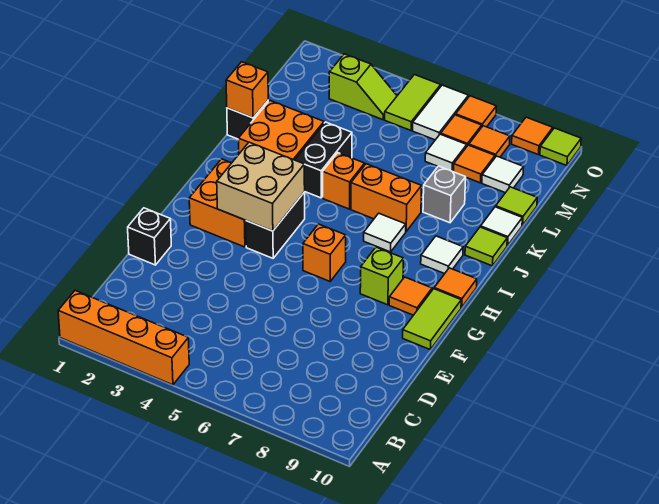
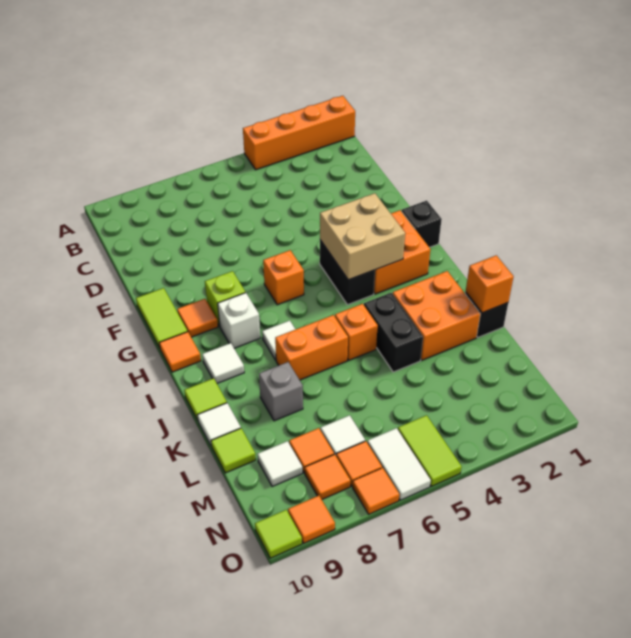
black 1x1 brick [128,208,171,265] -> black 1x1 brick moved to [402,201,442,247]
none -> white 1x1 brick [218,293,260,348]
lime 1x2 slope [329,54,397,120] -> none

